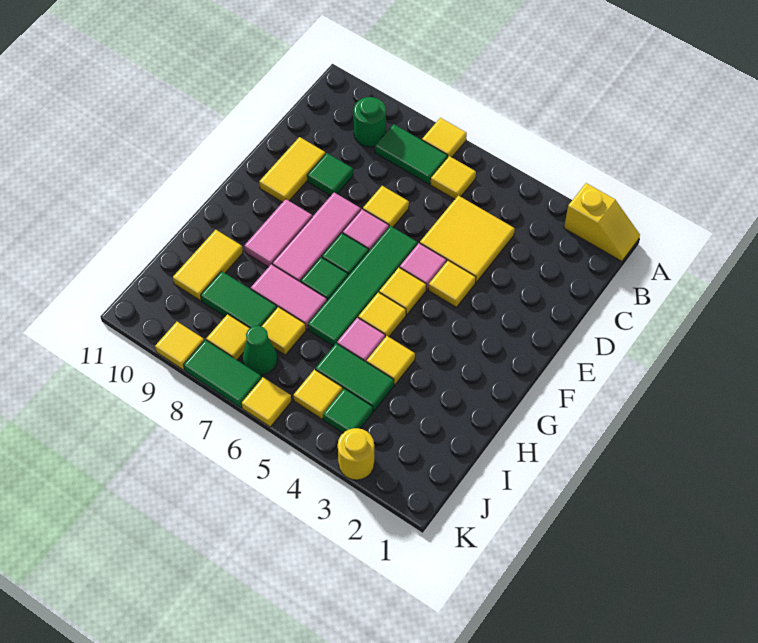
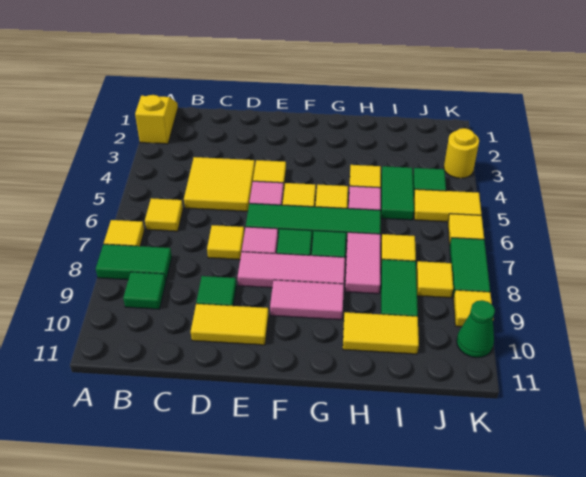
green 1x2 tile [375,124,448,184] -> green 1x2 tile turned to [96,244,172,282]
green 1x1 round brick [354,97,386,147] -> green 1x1 tile [123,272,166,309]
yellow 1x1 tile [293,370,343,419] -> yellow 1x2 tile [414,189,481,222]
green 1x1 cone [243,326,277,375] -> green 1x1 cone moved to [457,300,495,358]

